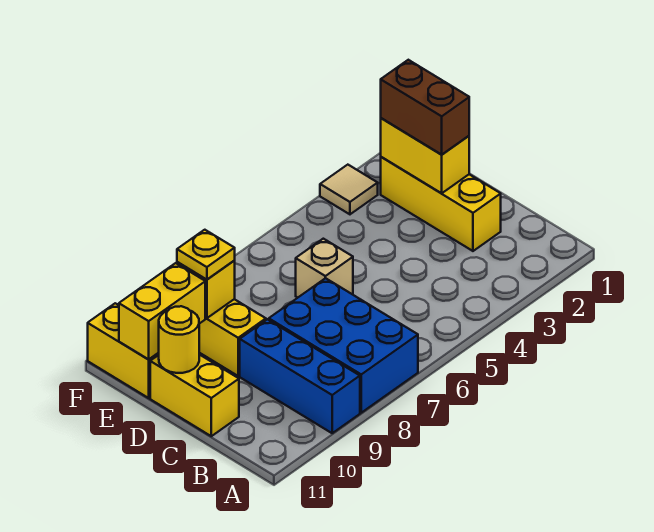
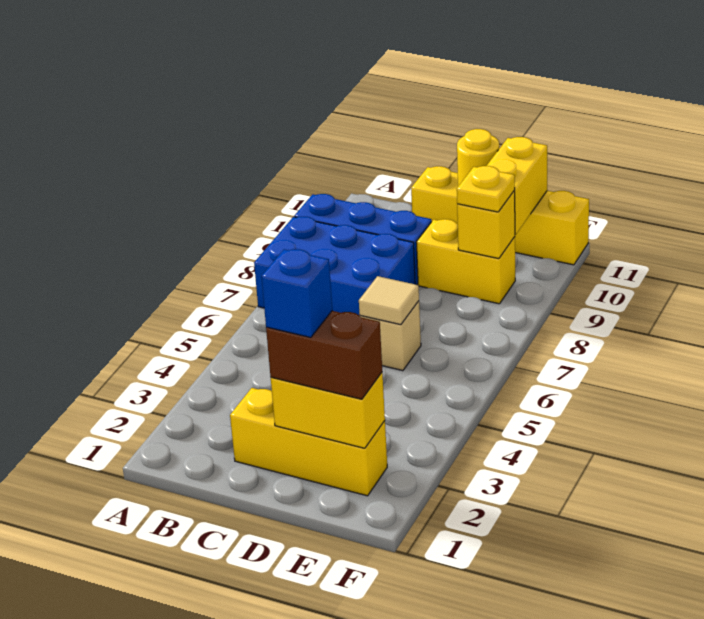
none -> blue 1x1 brick [262,249,332,337]
tan 1x1 tile [320,165,378,214] -> tan 1x1 tile moved to [359,276,419,325]

